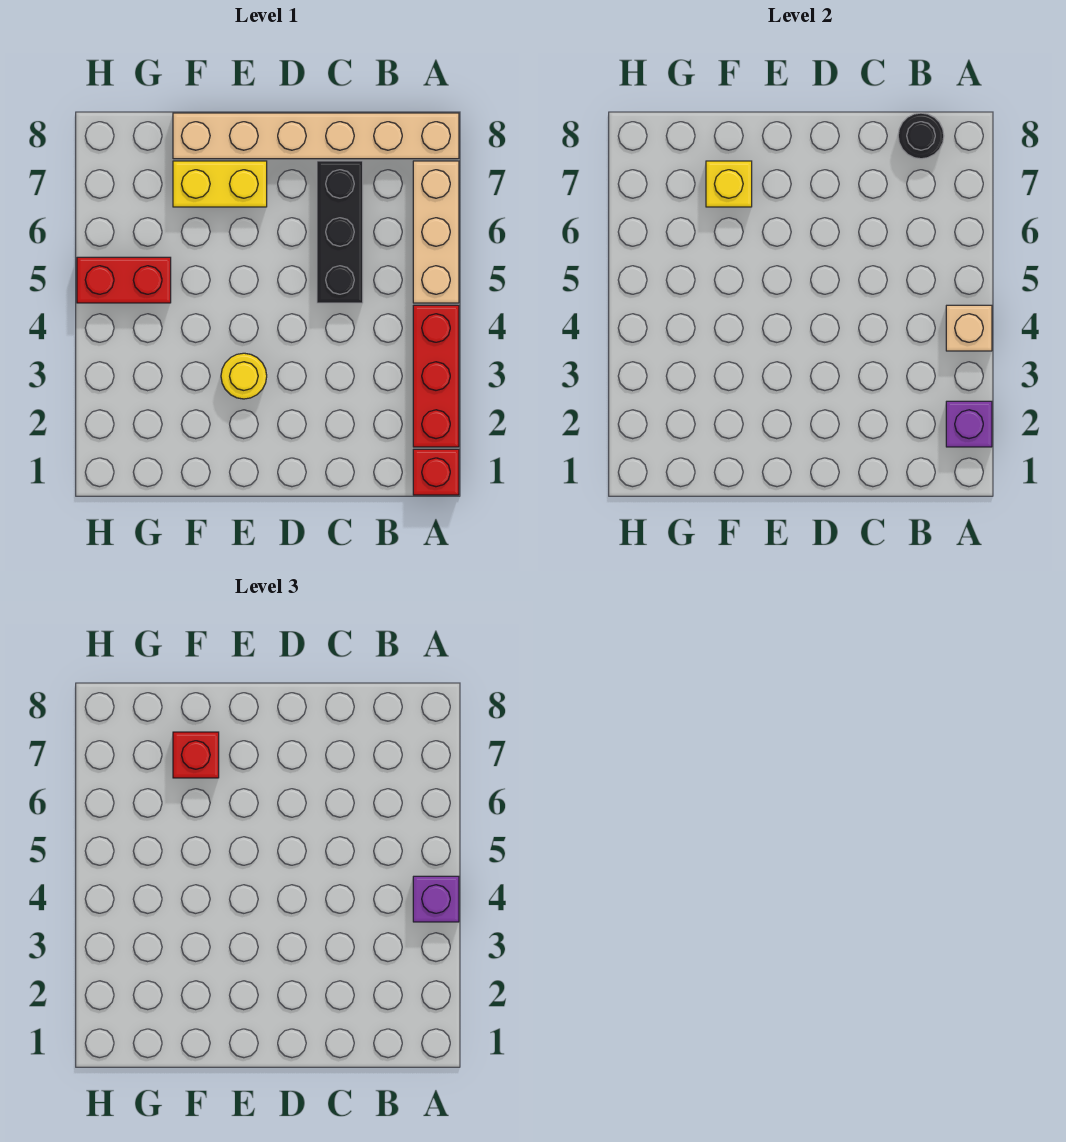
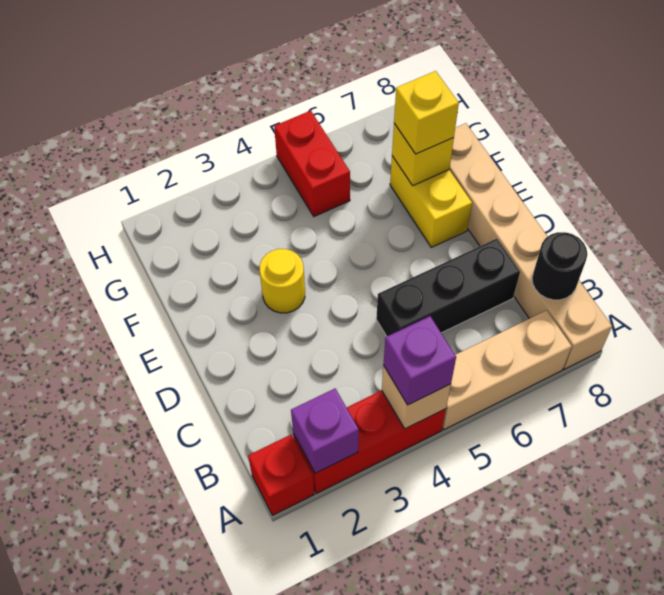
red 1x1 brick [173,732,219,778] -> yellow 1x1 brick [394,71,459,154]

